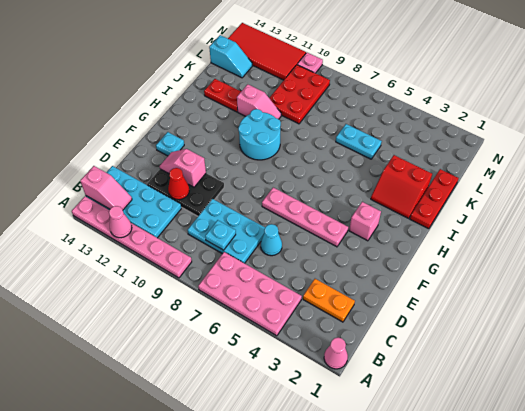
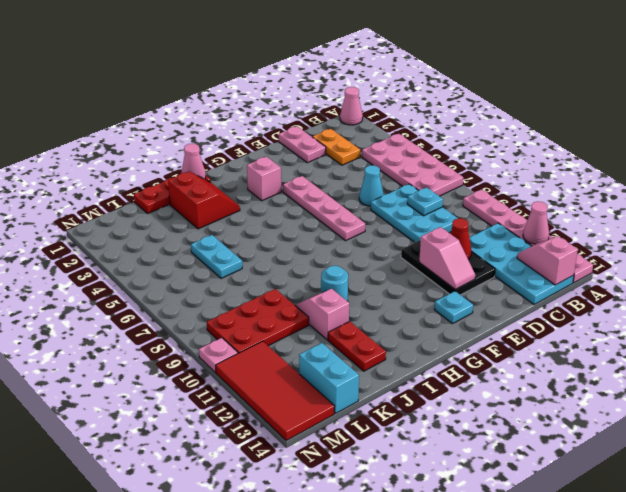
none -> pink 1x2 plate [279,126,326,163]
cyan 2x2 round brick [238,109,281,160] -> cyan 1x1 round brick [321,266,348,301]
none -> pink 1x1 cone [181,144,206,179]
cyan 1x2 slope [209,35,252,78] -> cyan 1x2 brick [299,343,359,413]

